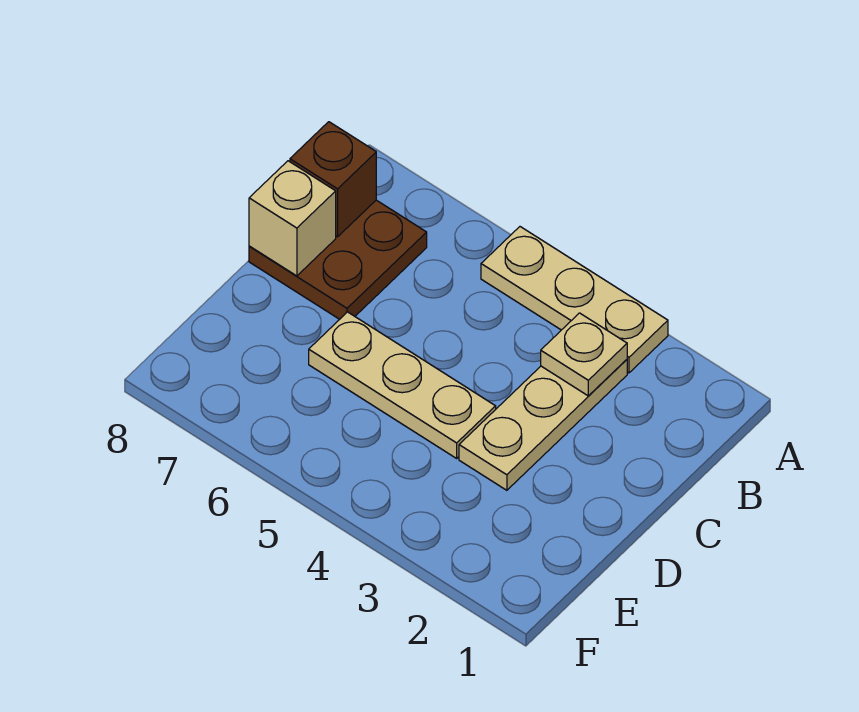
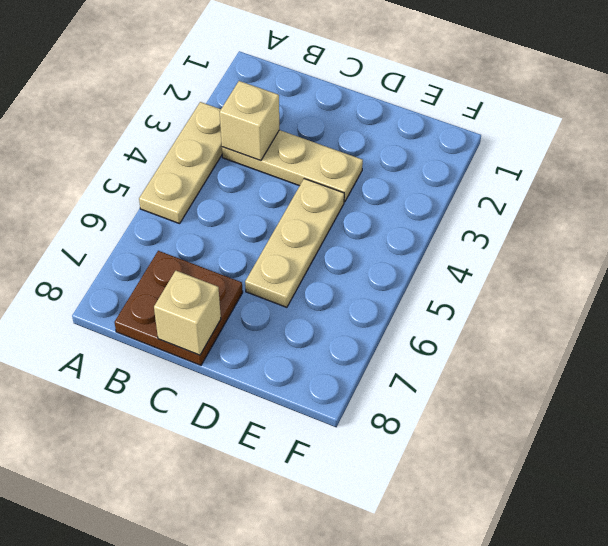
tan 1x1 plate [541,313,627,396] -> tan 1x1 brick [220,81,279,161]
brown 1x1 brick [290,122,376,237] -> none

